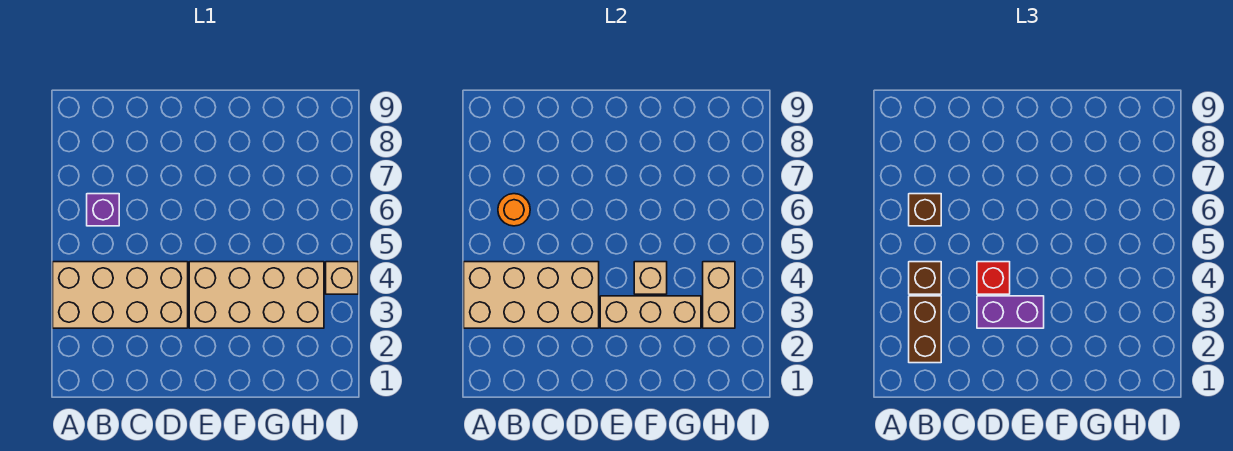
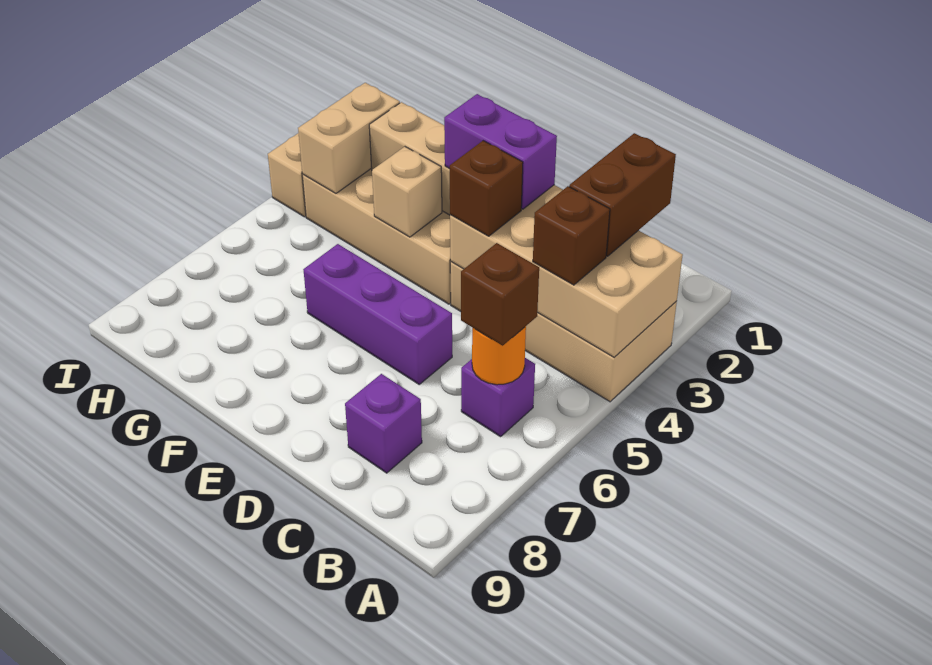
none -> purple 1x1 brick [345,374,422,473]
red 1x1 brick [977,262,1010,294] -> brown 1x1 brick [450,141,523,236]
none -> purple 1x3 brick [303,244,452,384]

